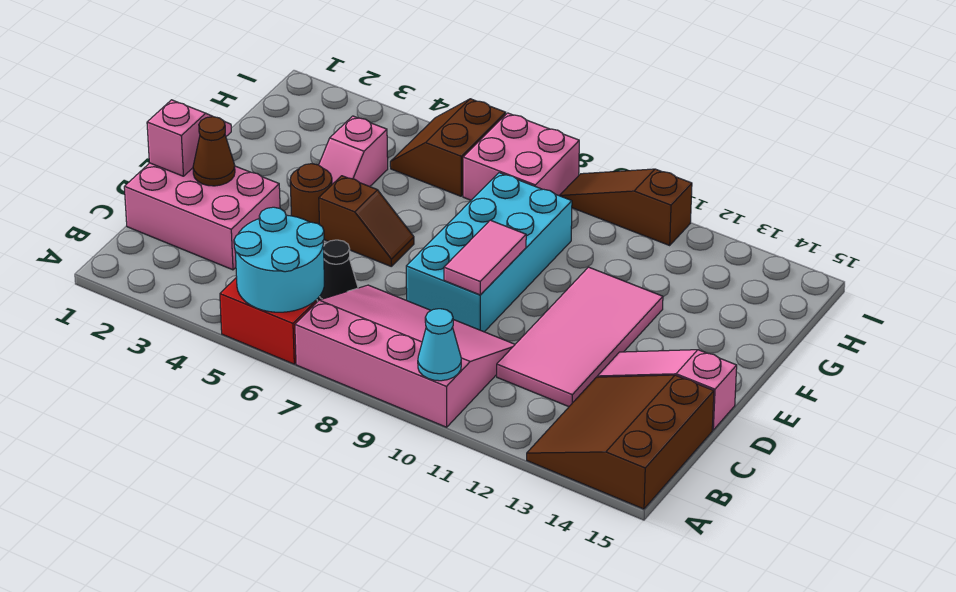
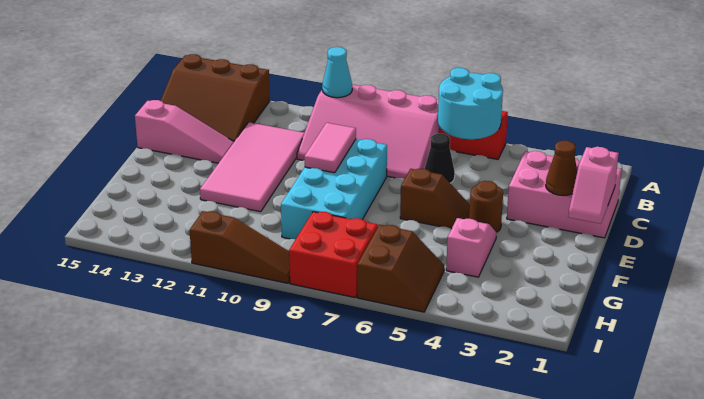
brown 3x3 slope [527,375,714,509] -> brown 3x3 slope turned to [160,54,270,141]
brown 1x2 slope [319,176,414,267] -> brown 1x2 slope turned to [400,168,470,229]
pink 2x2 brick [463,113,579,200] -> red 2x2 brick [289,212,378,298]

